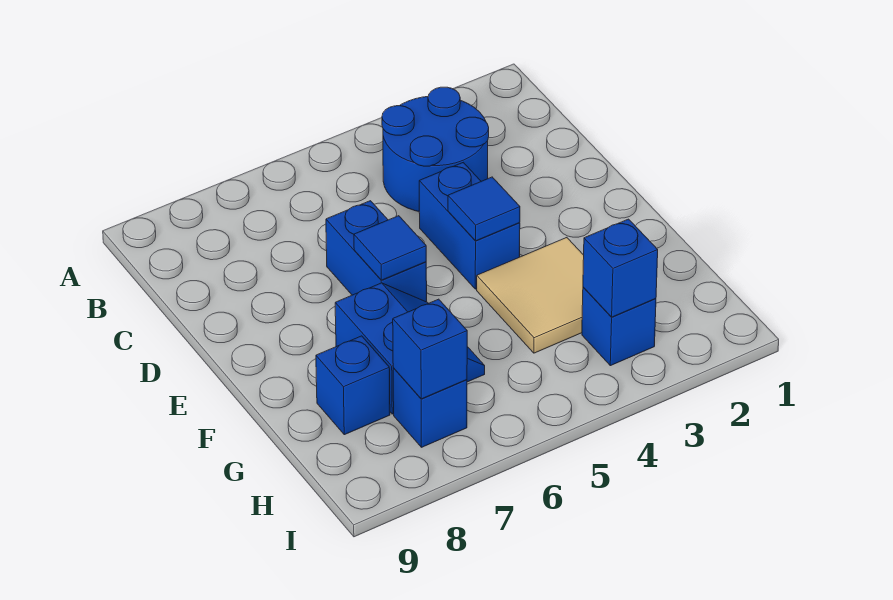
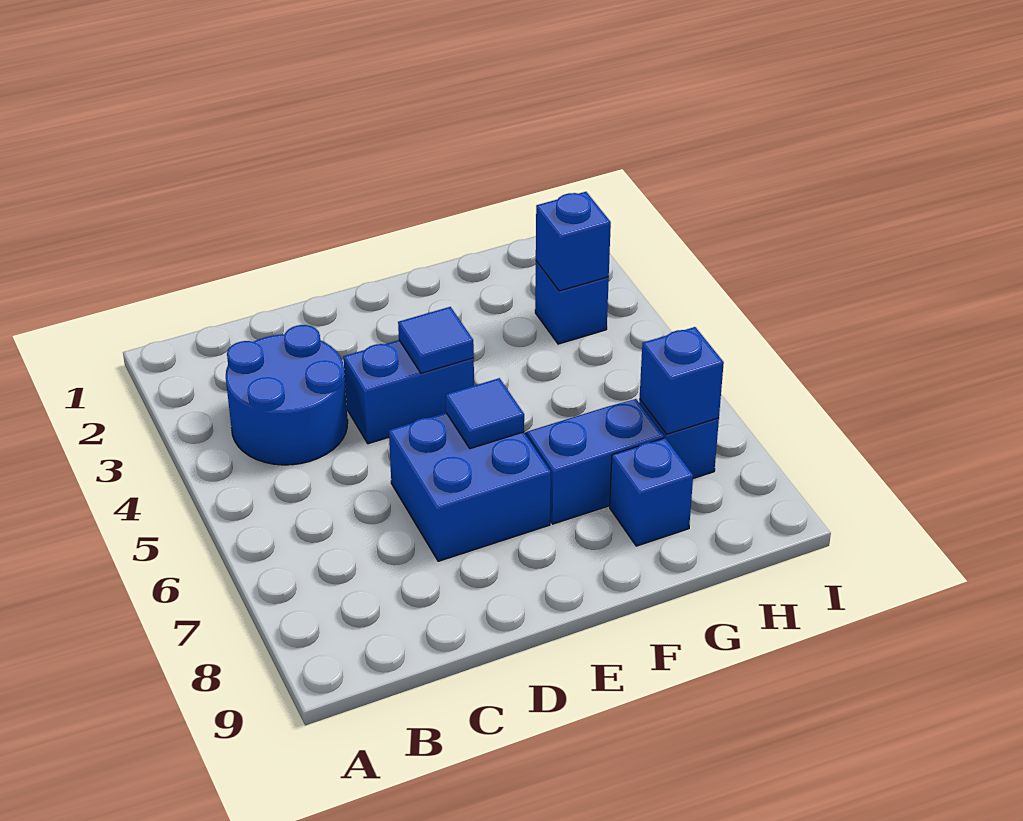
blue 1x2 brick [326,201,427,302] -> blue 2x2 brick [389,413,551,561]
tan 2x2 tile [477,238,584,353] -> none

